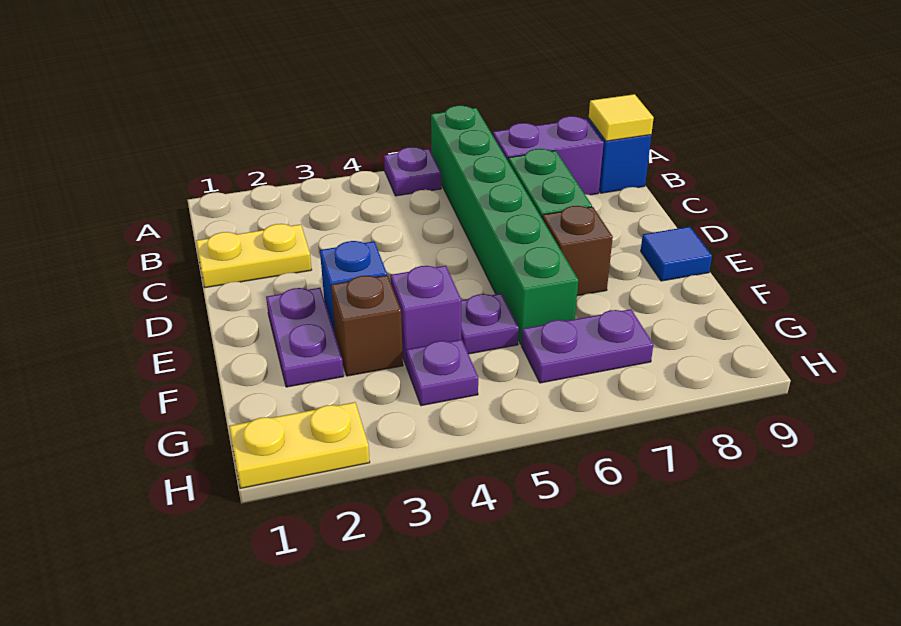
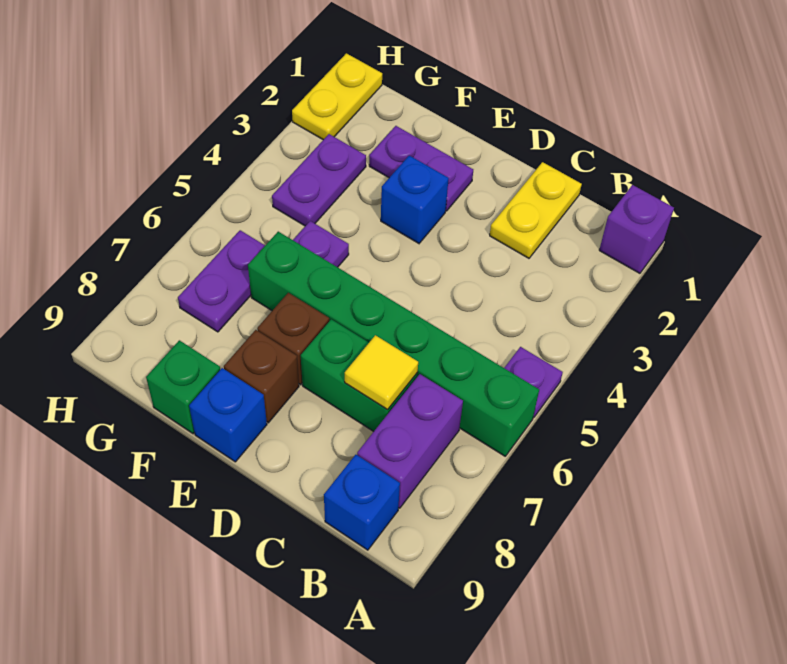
yellow 1x1 tile [589,94,654,141] -> yellow 1x1 tile moved to [345,335,418,410]
blue 1x1 tile [641,227,712,281] -> blue 1x1 brick [189,368,267,462]
brown 1x1 brick [331,275,403,376] -> brown 1x1 brick moved to [224,330,299,423]
purple 1x1 brick [391,266,461,364] -> purple 1x1 brick moved to [599,185,674,273]
none -> green 1x1 brick [146,340,220,434]
purple 1x1 plate [406,340,478,406] -> purple 1x2 plate [272,134,366,226]

